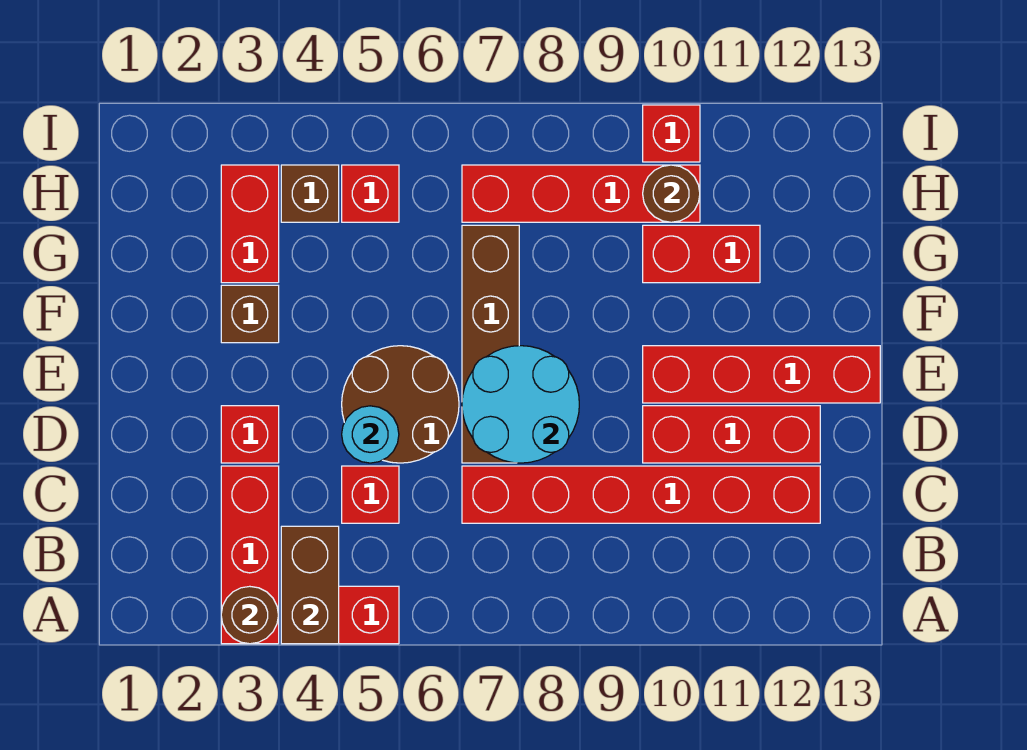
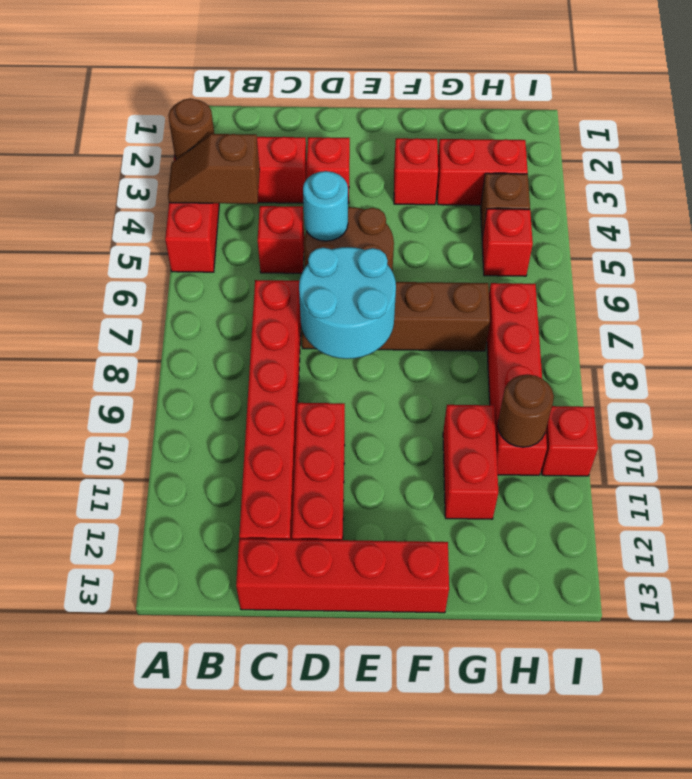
brown 1x2 brick [281,526,339,644] -> brown 1x2 slope [168,134,260,204]
red 1x4 brick [643,346,880,403] -> red 1x4 brick turned to [236,539,449,613]
brown 1x1 brick [221,285,279,343] -> red 1x1 brick [394,138,438,205]

